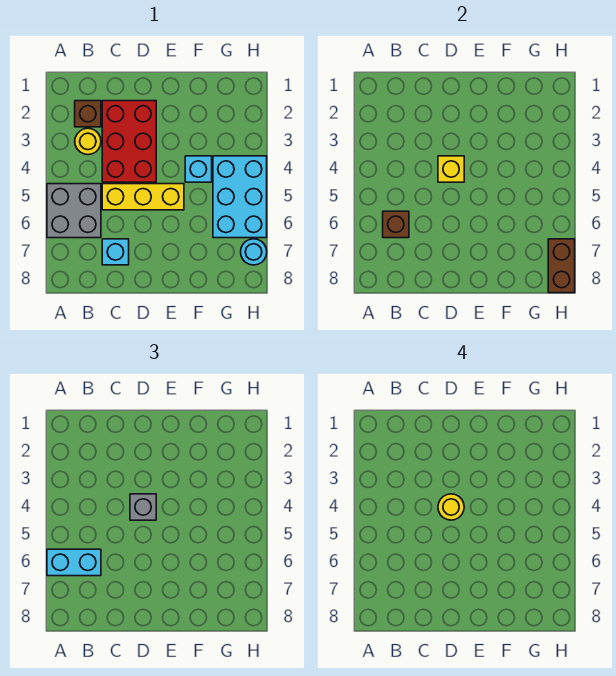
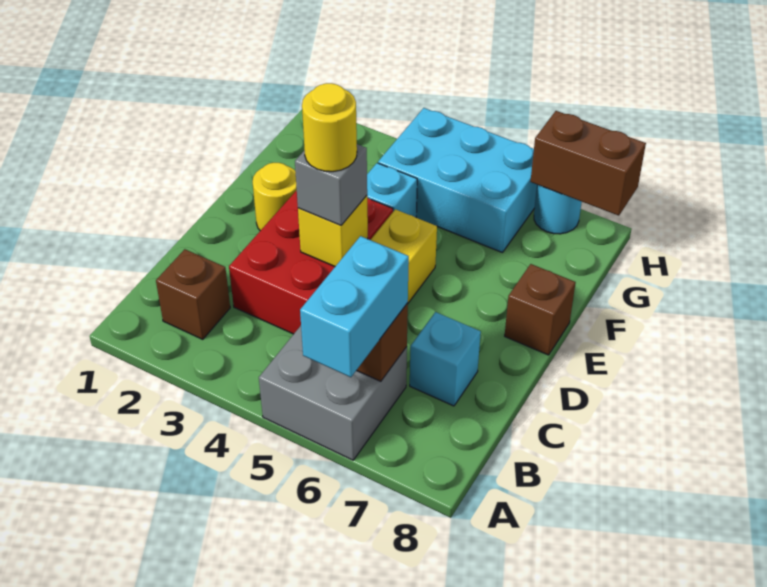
yellow 1x1 round brick [75,128,101,155] -> yellow 1x1 round brick moved to [253,163,297,231]
red 2x3 brick [102,101,156,182] -> red 2x3 brick turned to [229,190,393,334]
none -> brown 1x1 brick [505,264,576,355]

